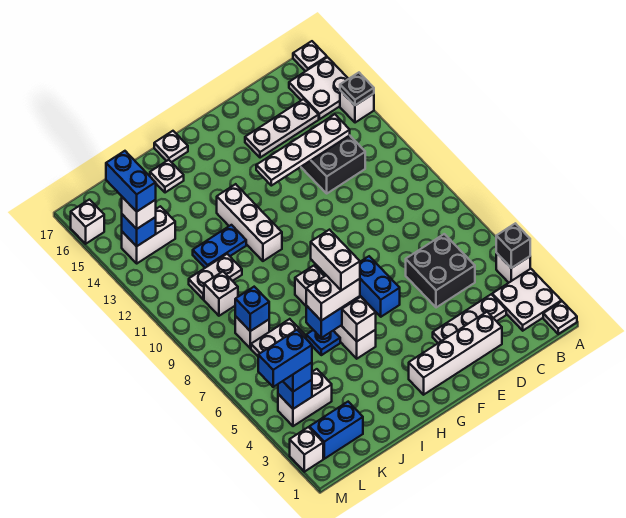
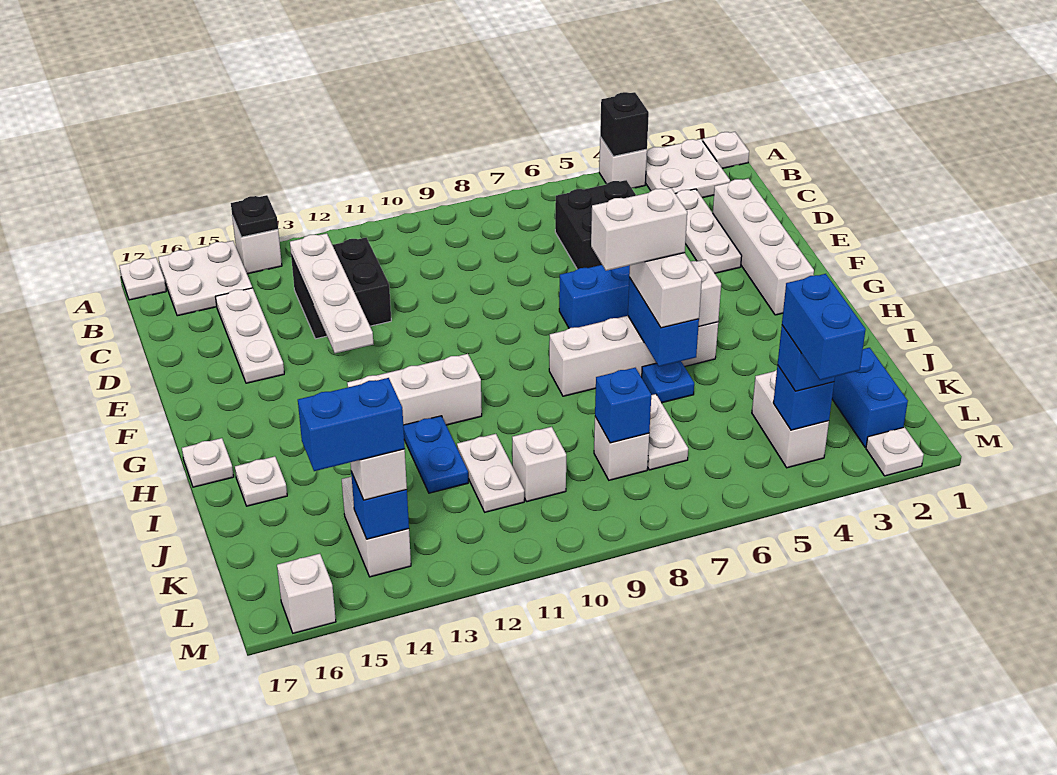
white 1x1 brick [290,427,323,472] -> white 1x1 plate [866,427,924,476]

